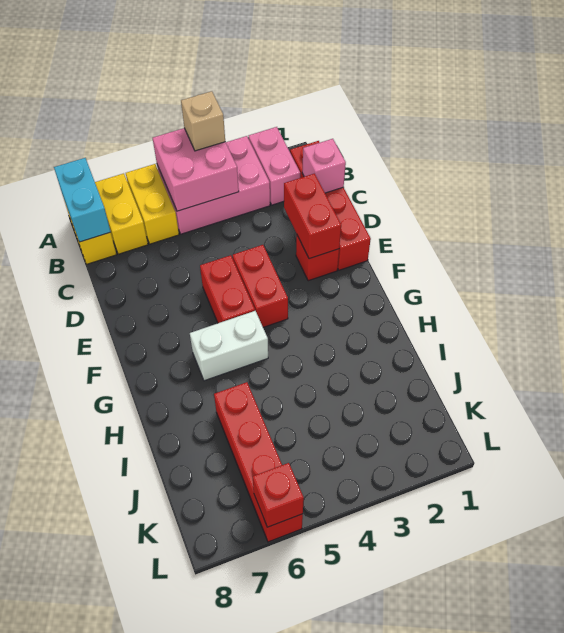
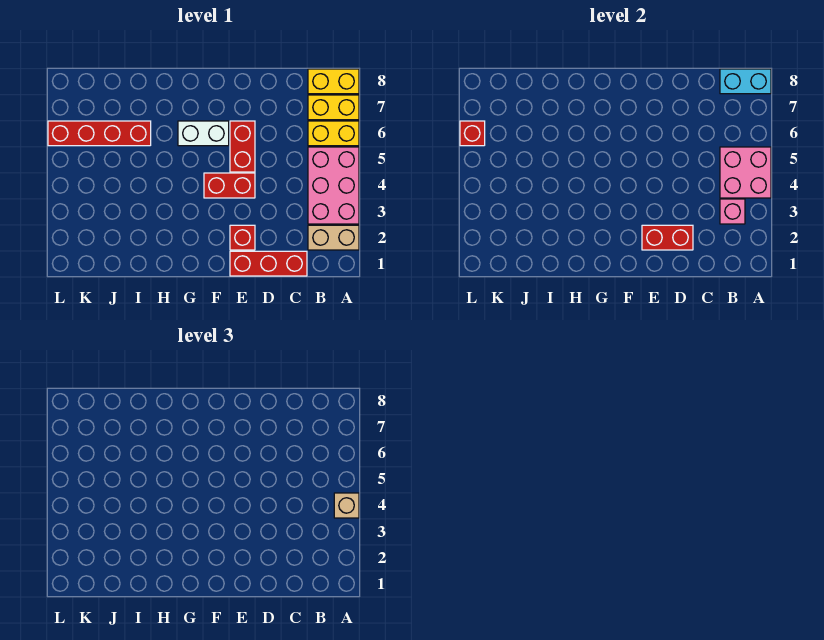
pink 1x2 brick [249,127,300,205] -> tan 1x2 brick [308,225,359,250]
red 1x4 brick [290,141,371,270] -> red 1x3 brick [230,251,307,276]
pink 1x1 brick [302,139,346,193] -> pink 1x1 brick moved to [720,199,745,224]
red 1x2 brick [200,255,255,323] -> red 1x2 brick turned to [230,121,255,172]
white 1x2 brick [190,311,268,381] -> white 1x2 brick turned to [178,121,229,146]

